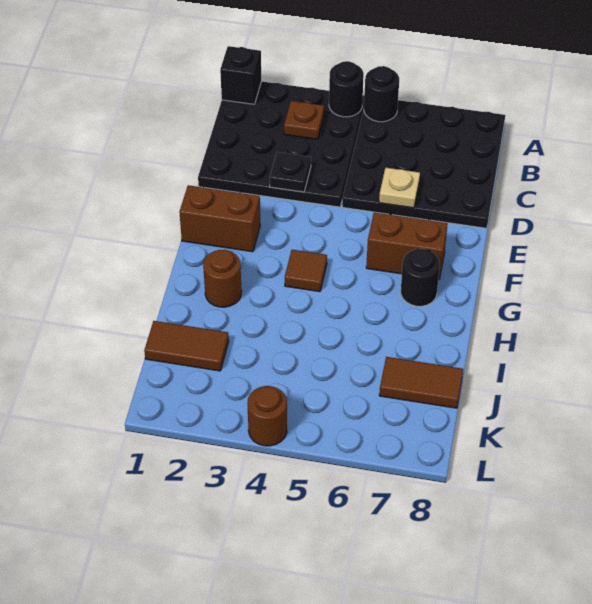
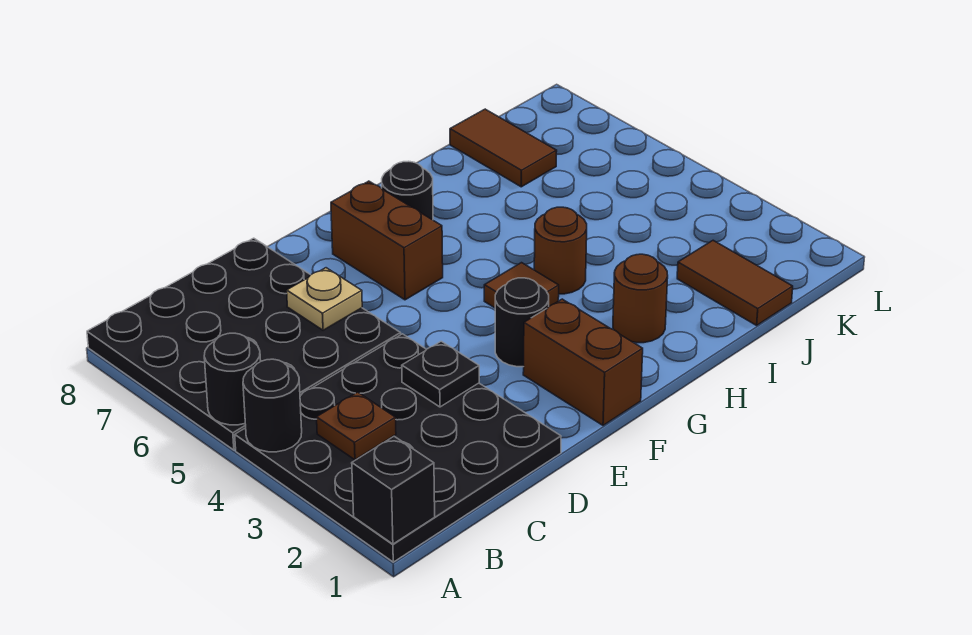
none -> black 1x1 round brick [495,278,549,367]
brown 1x1 round brick [248,386,287,446] -> brown 1x1 round brick moved to [534,207,587,294]

